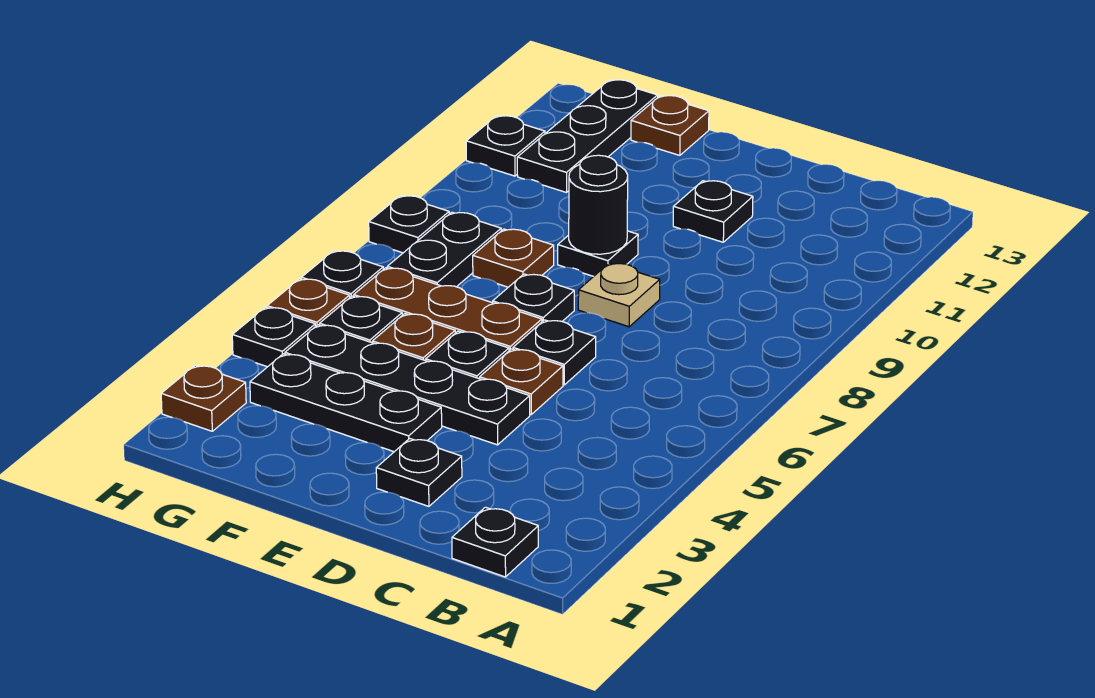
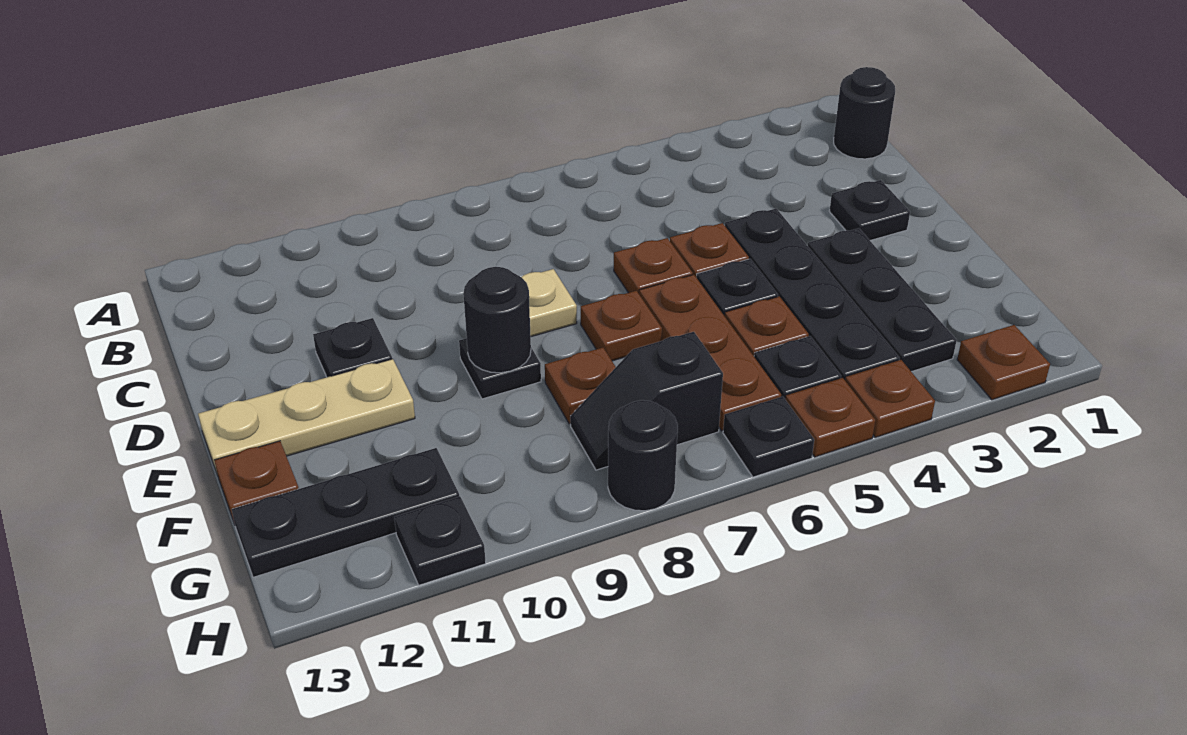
black 1x1 plate [452,507,538,577] -> black 1x1 round brick [834,67,895,159]
black 1x1 plate [513,320,596,385] -> brown 1x1 plate [614,238,693,293]
black 1x1 plate [493,274,574,322] -> brown 1x1 plate [581,291,662,361]
none -> tan 1x3 plate [198,359,415,475]
black 1x2 plate [387,212,501,287] -> black 1x2 slope [570,332,723,470]
black 1x1 plate [232,307,315,367] -> brown 1x1 plate [845,360,935,437]
black 1x1 plate [369,196,449,253] -> black 1x1 round brick [608,400,678,511]

